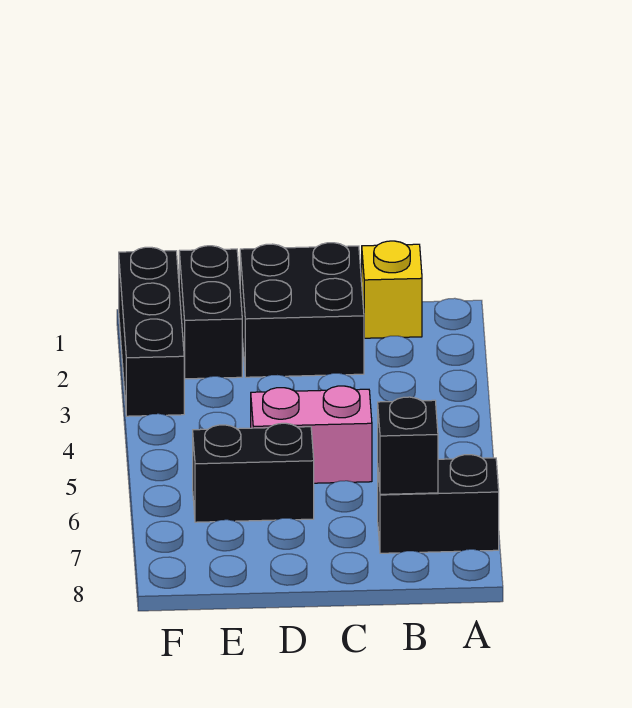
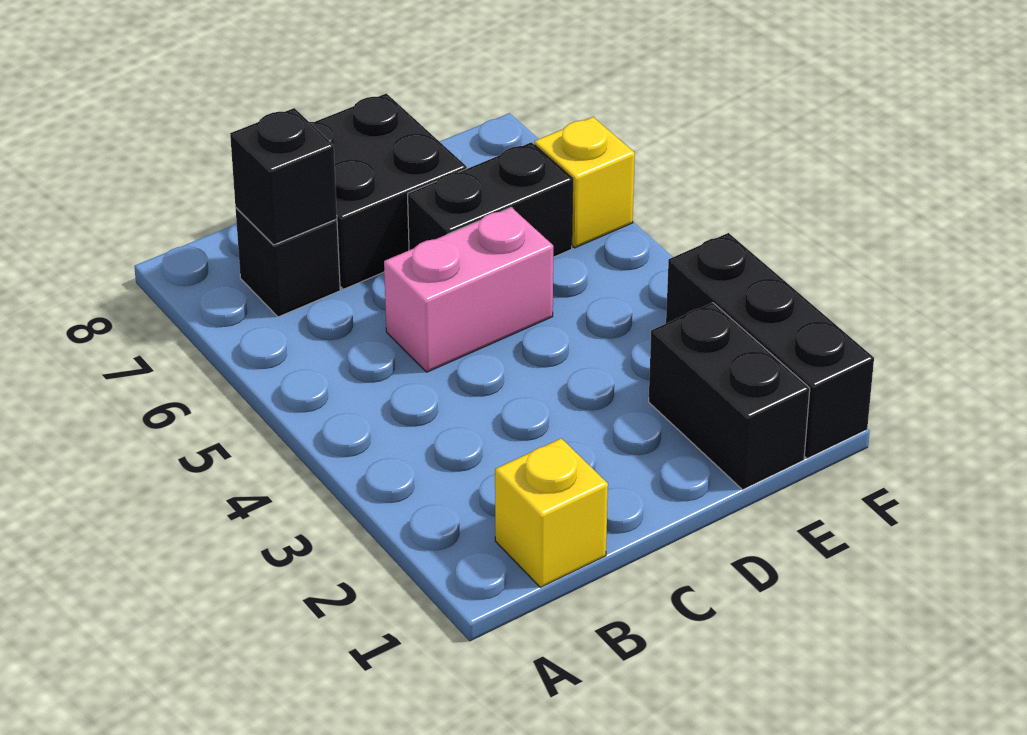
black 1x2 brick [378,455,499,553] -> black 1x1 brick [236,208,340,317]
black 2x2 brick [240,243,364,377] -> black 2x2 brick moved to [310,93,467,289]
none -> yellow 1x1 brick [534,117,635,248]

